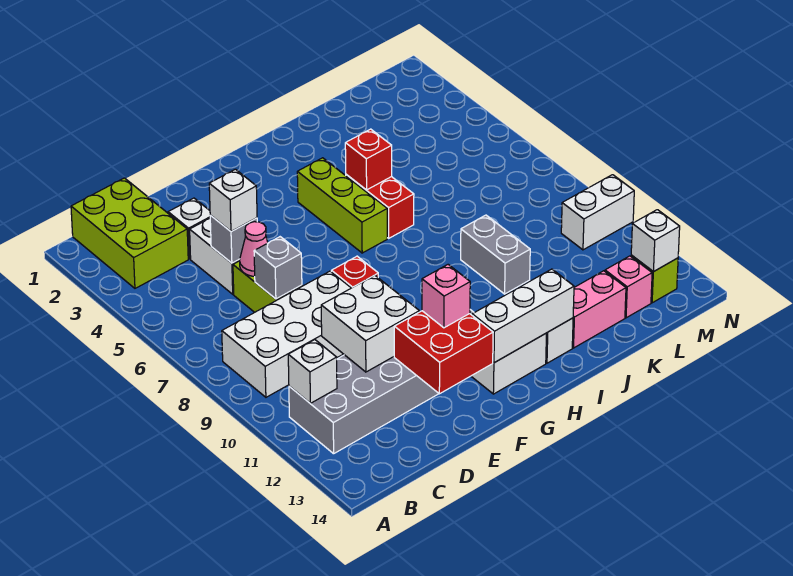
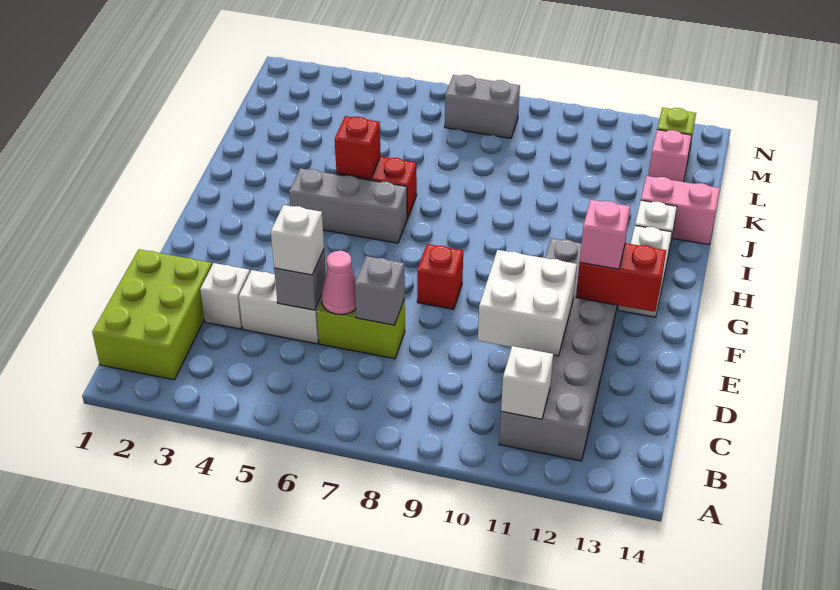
lime 2x3 brick [71,178,188,288] -> lime 2x3 brick turned to [92,249,212,380]
white 2x4 brick [222,271,351,397] -> none
red 2x2 brick [394,311,493,394] -> red 1x2 brick [576,243,666,312]
white 1x3 brick [472,269,574,363] -> none
lime 1x3 brick [297,158,387,253] -> grey 1x3 brick [289,168,407,243]
grey 1x2 brick [461,215,530,294] -> grey 1x2 brick moved to [445,75,520,138]
pink 1x2 brick [572,271,626,348] -> pink 1x2 brick turned to [641,176,720,245]
white 1x2 brick [561,175,634,250] -> none
white 1x1 brick [631,210,680,272] -> none

